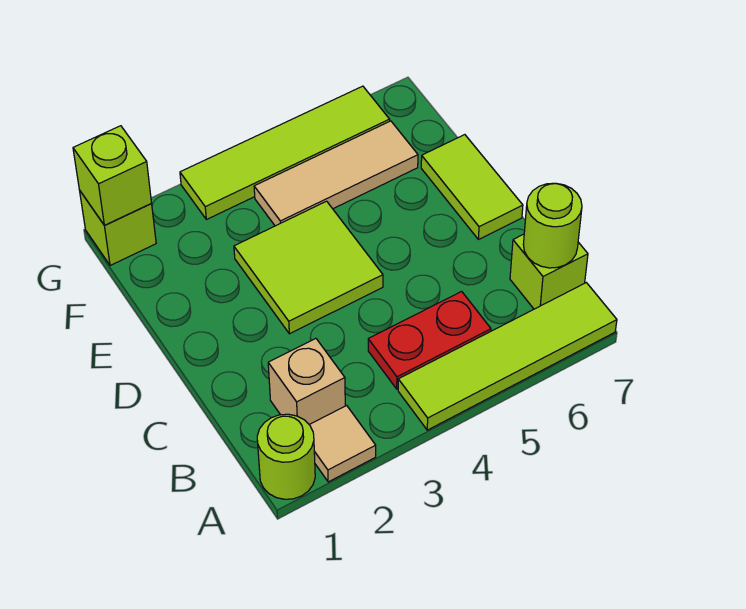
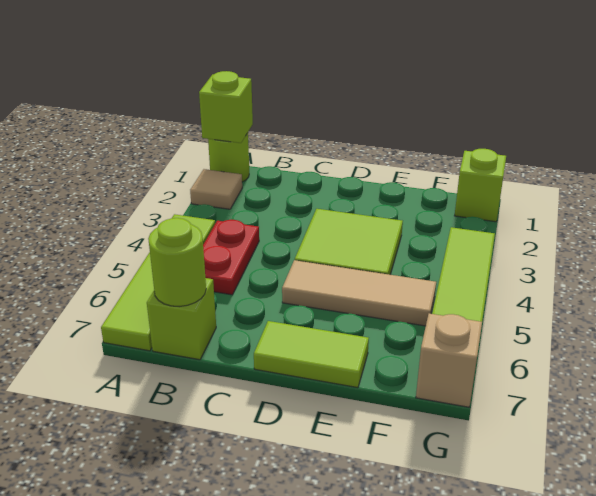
tan 1x1 brick [268,339,345,424] -> tan 1x1 brick moved to [416,313,482,407]
tan 1x3 tile [254,121,418,226] -> tan 1x3 tile turned to [282,260,436,326]
lime 1x1 brick [73,126,152,225] -> lime 1x1 brick moved to [199,71,253,143]

